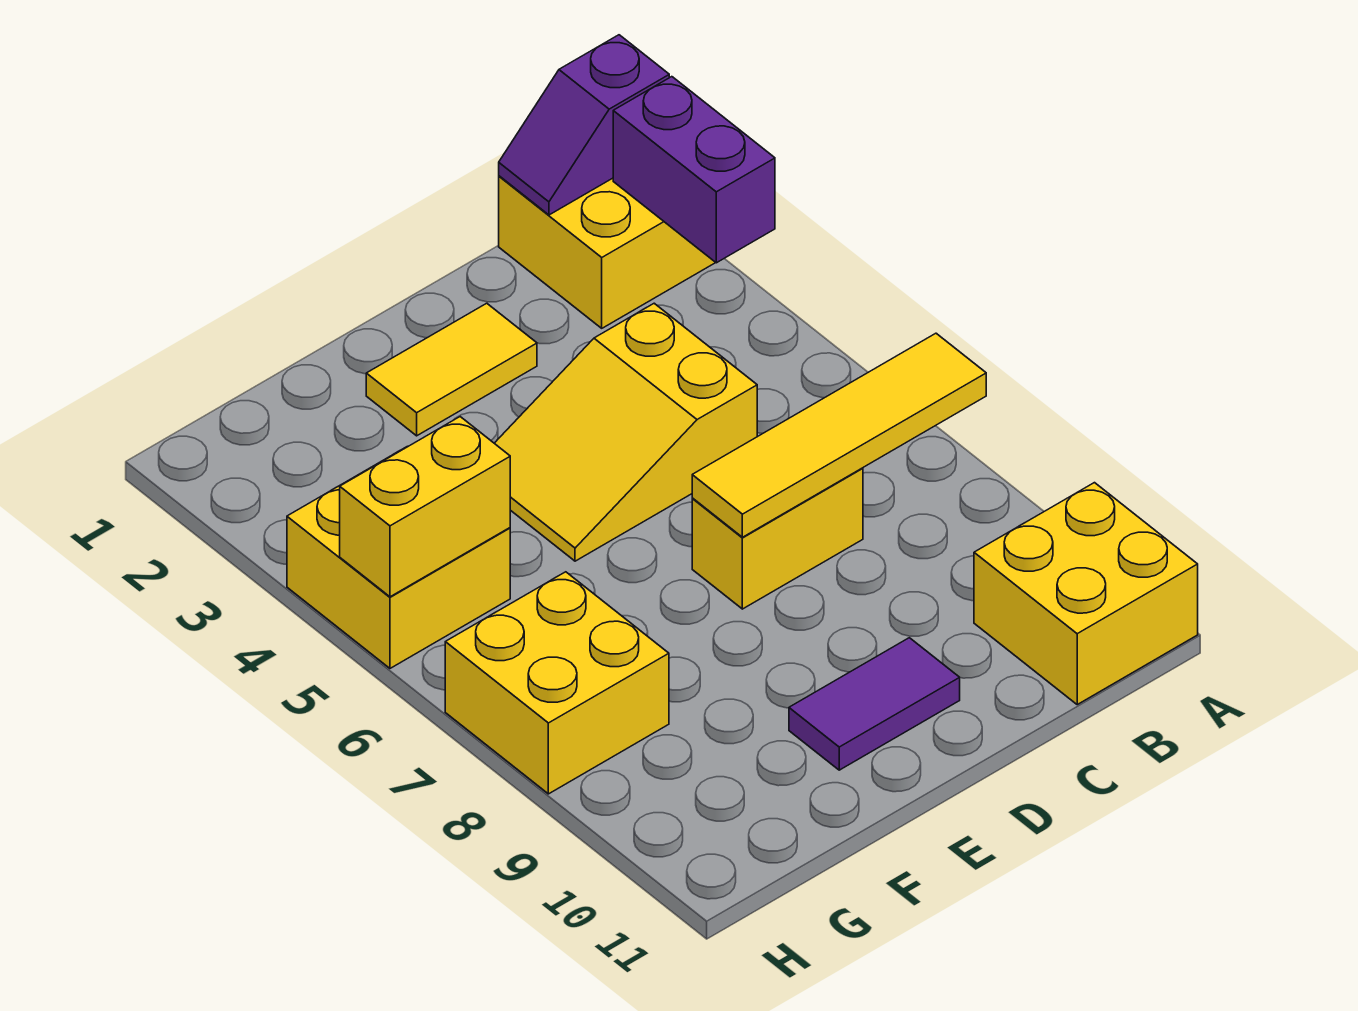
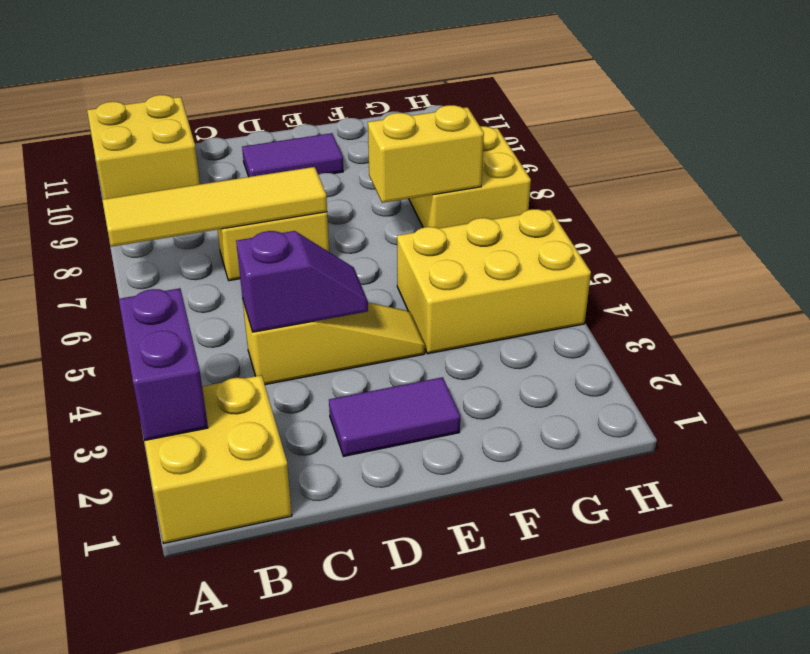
purple 1x2 slope [499,35,669,215] -> purple 1x2 slope moved to [236,231,368,332]
yellow 2x3 slope [494,303,757,561] -> yellow 1x3 slope [243,301,425,385]
yellow 1x2 tile [366,303,537,436] -> purple 1x2 tile [329,377,460,456]
yellow 2x2 brick [287,446,510,668] -> yellow 2x3 brick [397,209,591,354]
yellow 1x2 brick [340,417,510,597] -> yellow 1x2 brick moved to [368,105,484,203]

